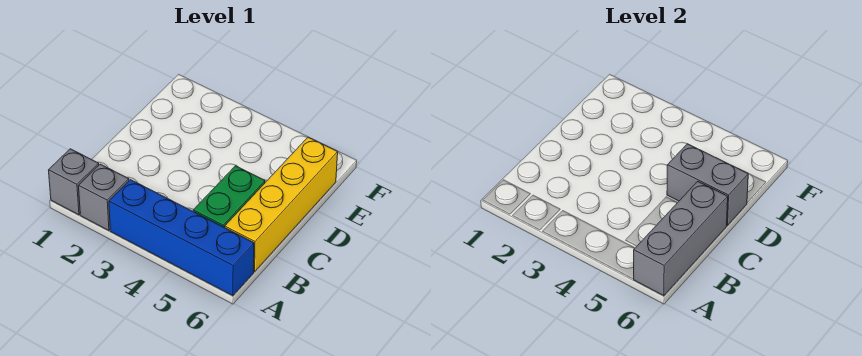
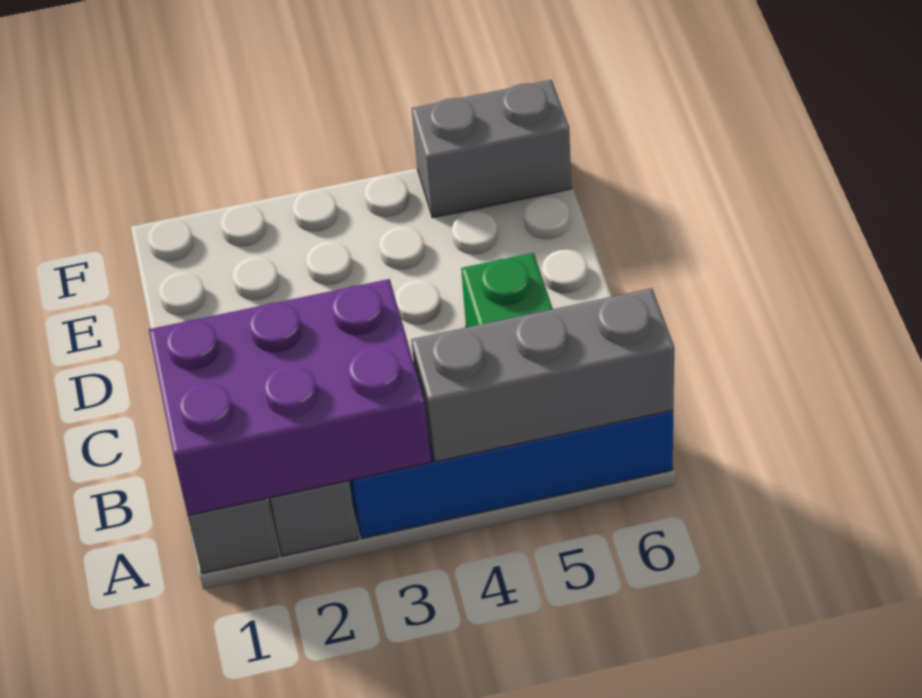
none -> purple 2x3 brick [149,279,431,515]
grey 1x3 brick [634,181,728,296] -> grey 1x3 brick turned to [411,288,674,462]
yellow 1x4 brick [225,137,338,272] -> none
grey 1x2 brick [667,144,748,225] -> grey 1x2 brick moved to [411,80,571,218]

